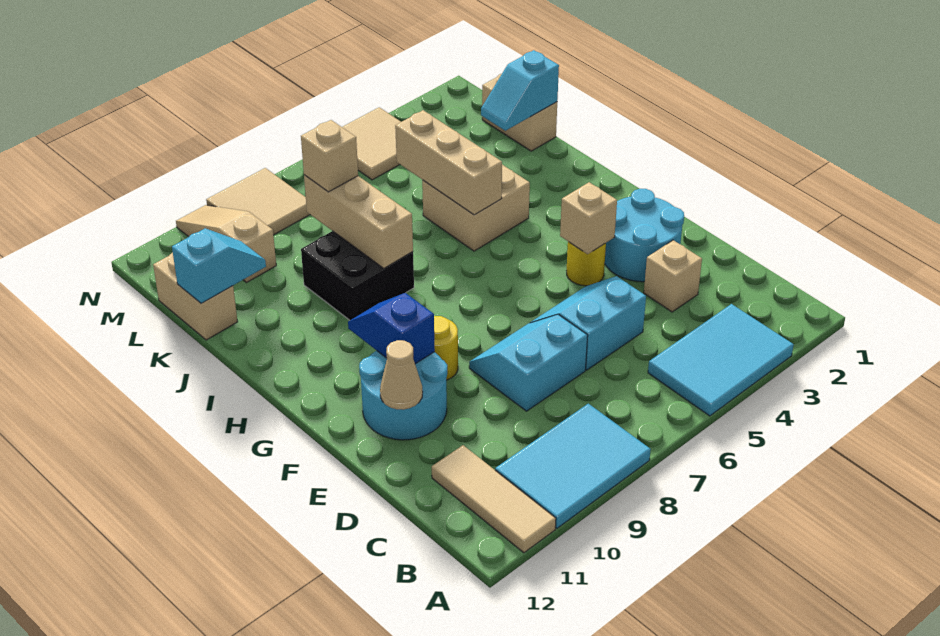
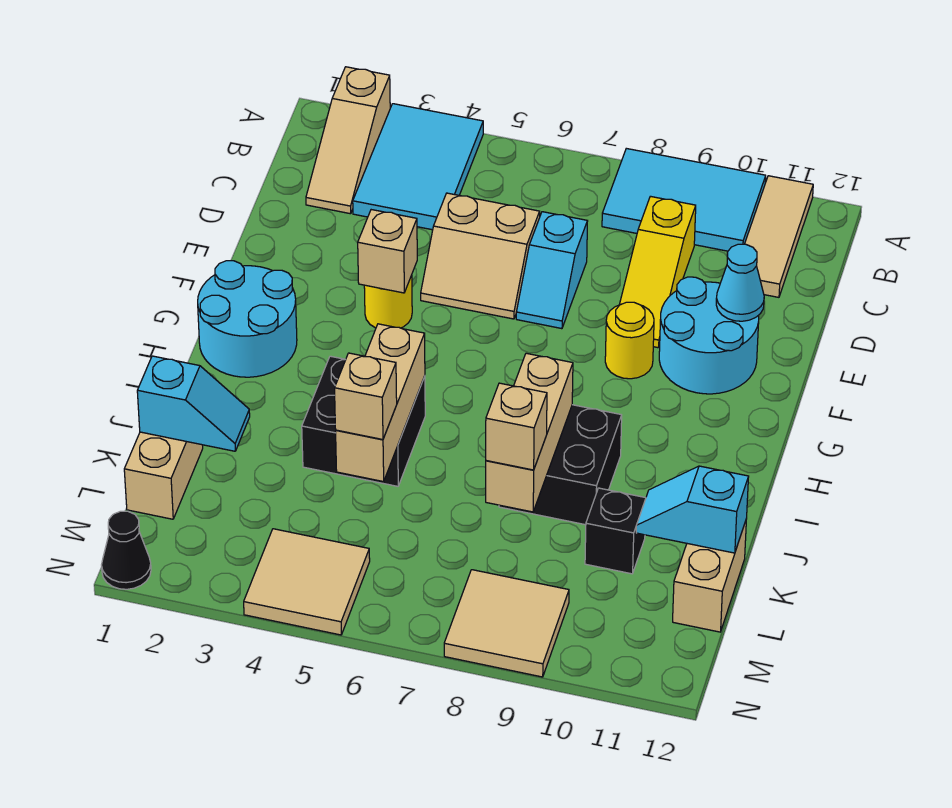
cyan 2x3 tile [648,304,794,416] -> cyan 2x3 tile turned to [353,104,483,230]
none -> yellow 1x3 slope [619,196,696,348]
tan 1x1 brick [644,240,702,312] -> tan 1x1 brick moved to [335,353,397,440]
cyan 2x2 slope [530,276,646,370] -> tan 2x2 slope [421,193,540,319]
cyan 2x2 slope [469,314,588,411] -> cyan 1x2 slope [516,212,588,329]
cyan 2x2 round brick [605,189,684,282] -> cyan 2x2 round brick moved to [198,261,297,377]
tan 1x1 cone [380,340,423,410] -> cyan 1x1 cone [716,244,764,321]
blue 1x2 slope [348,293,435,364] -> none
tan 2x2 brick [422,165,530,251] -> black 2x2 brick [302,356,425,486]
none -> black 1x1 brick [585,488,646,574]
tan 1x3 slope [176,205,276,282] -> tan 1x3 slope moved to [306,67,390,214]
none -> black 1x1 cone [102,511,151,589]

